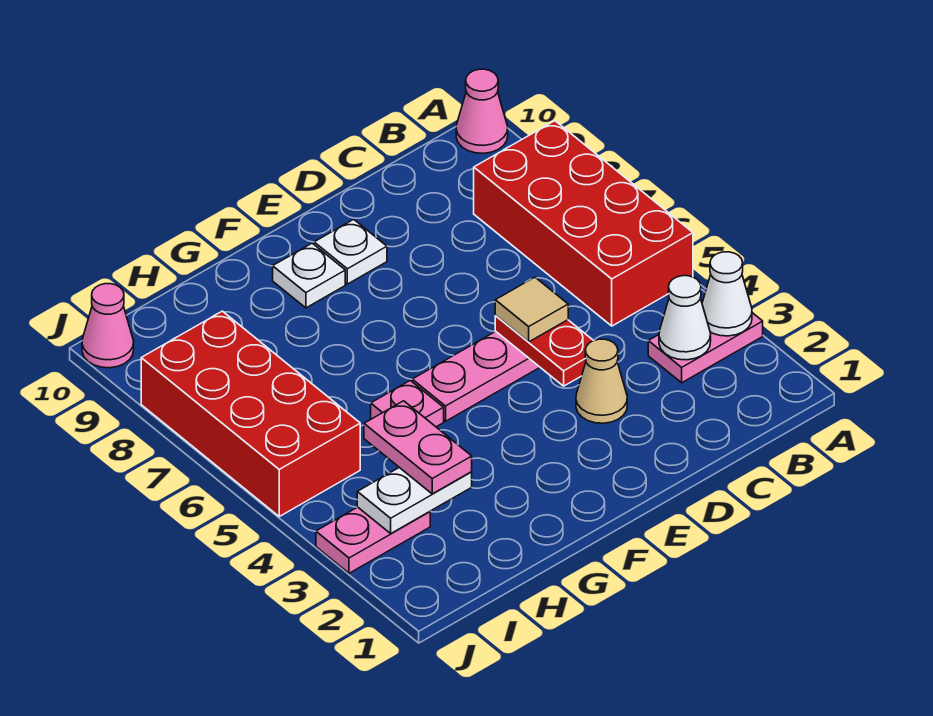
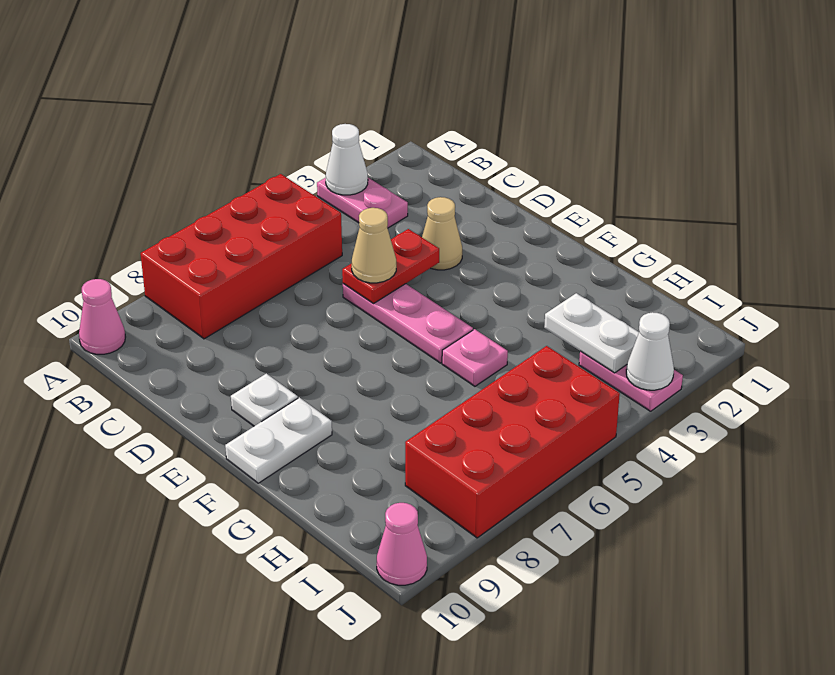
white 1x1 cone [659,276,711,360] -> white 1x1 cone moved to [626,312,674,390]
tan 1x1 tile [495,277,568,342] -> tan 1x1 cone [352,208,396,283]
white 1x1 plate [273,243,345,308] -> white 1x2 plate [225,397,332,483]
pink 1x2 plate [364,401,472,494] -> none

